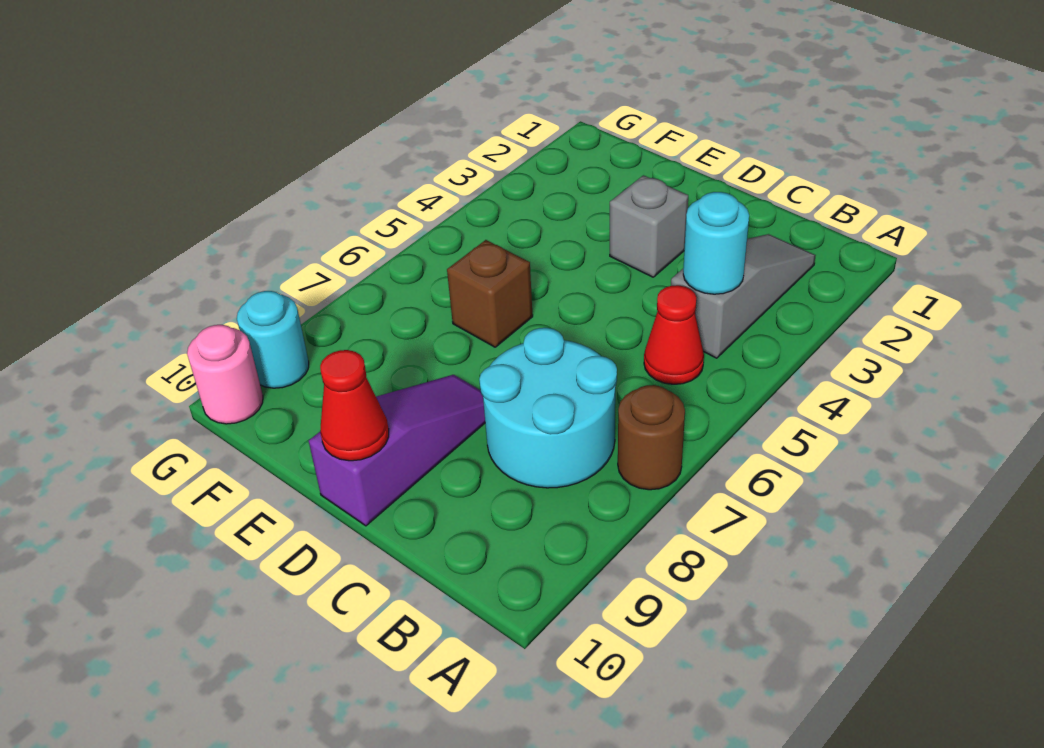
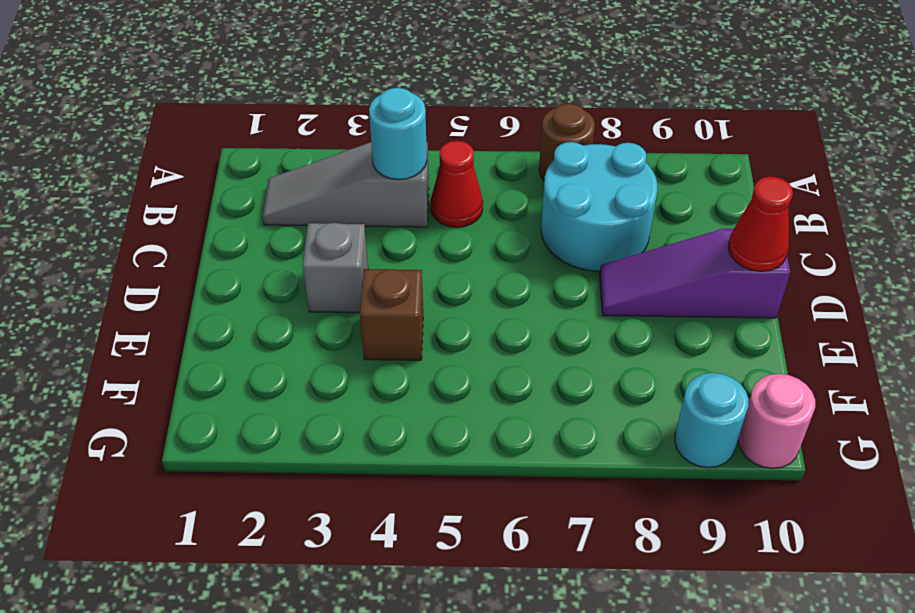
brown 1x1 brick [447,240,533,347] -> brown 1x1 brick moved to [360,269,423,360]

